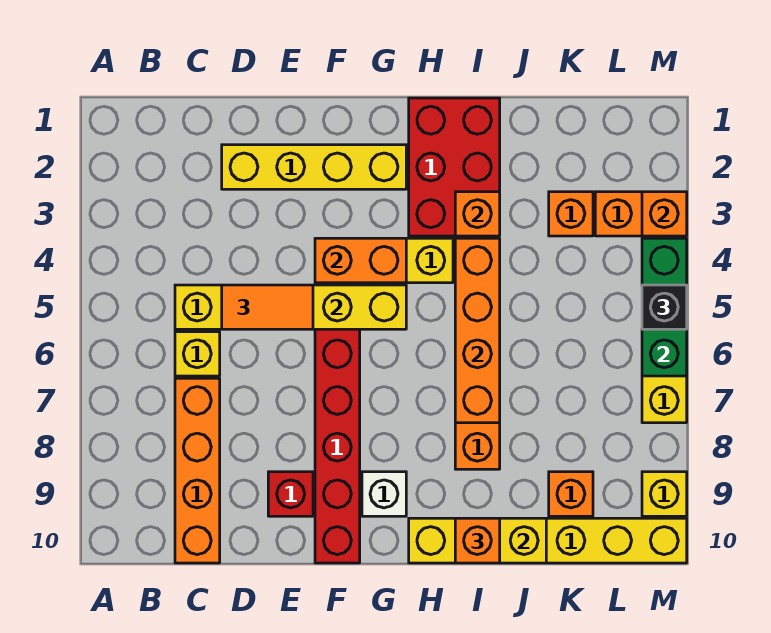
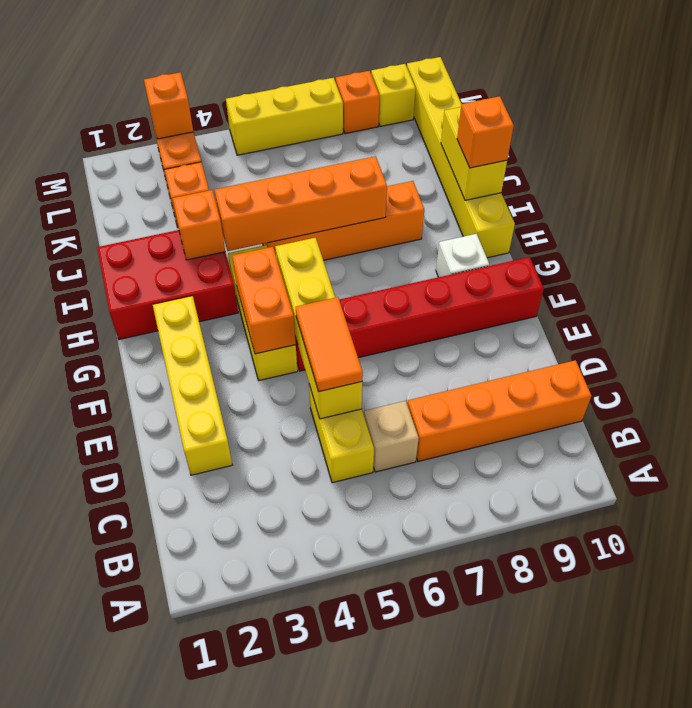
yellow 1x1 brick [175,332,220,376] -> tan 1x1 brick [364,401,419,472]
red 1x1 brick [268,472,313,516] -> none
orange 1x1 brick [549,472,593,516] -> orange 1x1 brick moved to [336,71,379,134]
green 1x3 brick [642,238,687,376] -> none
black 1x1 brick [642,285,687,329] -> none

